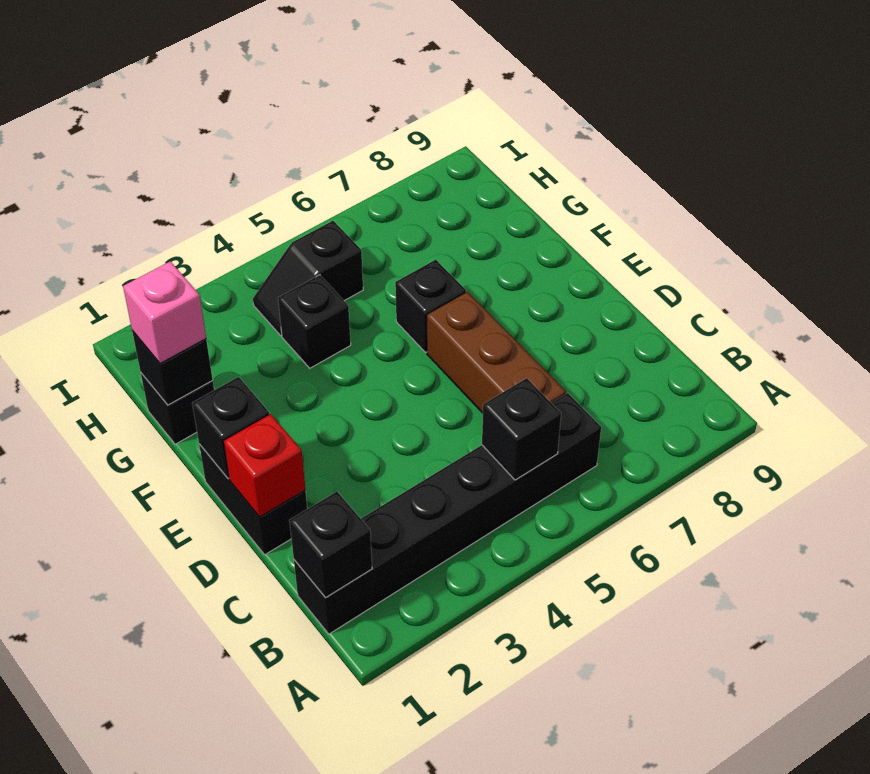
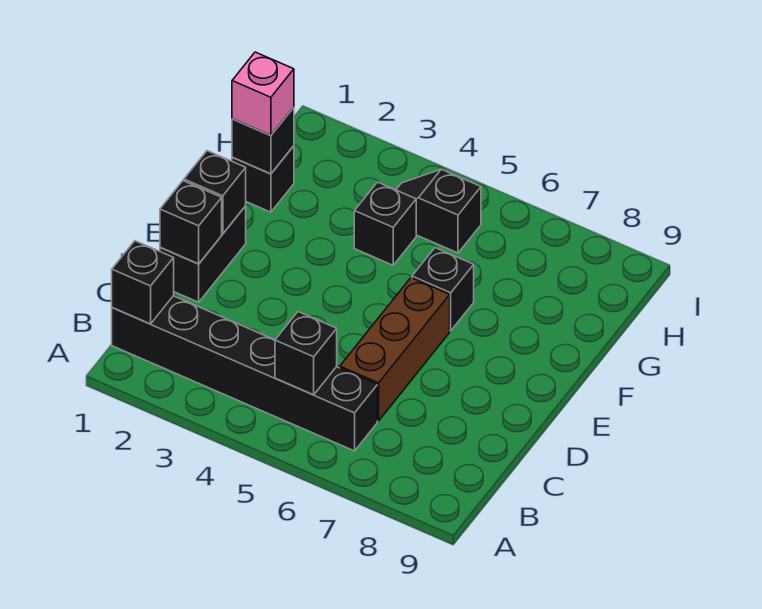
red 1x1 brick [224,414,305,517] -> black 1x1 brick [160,181,222,264]

